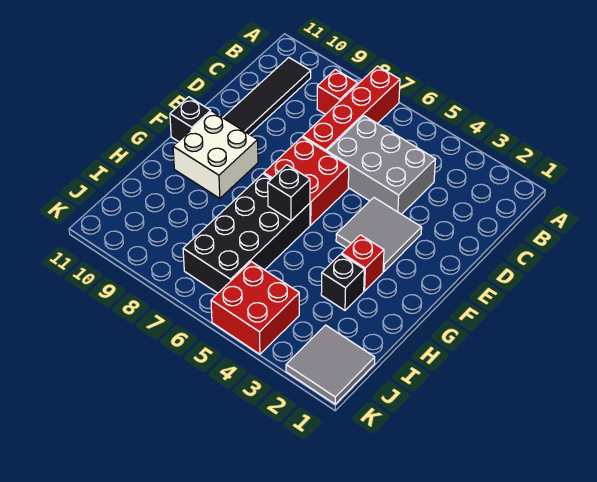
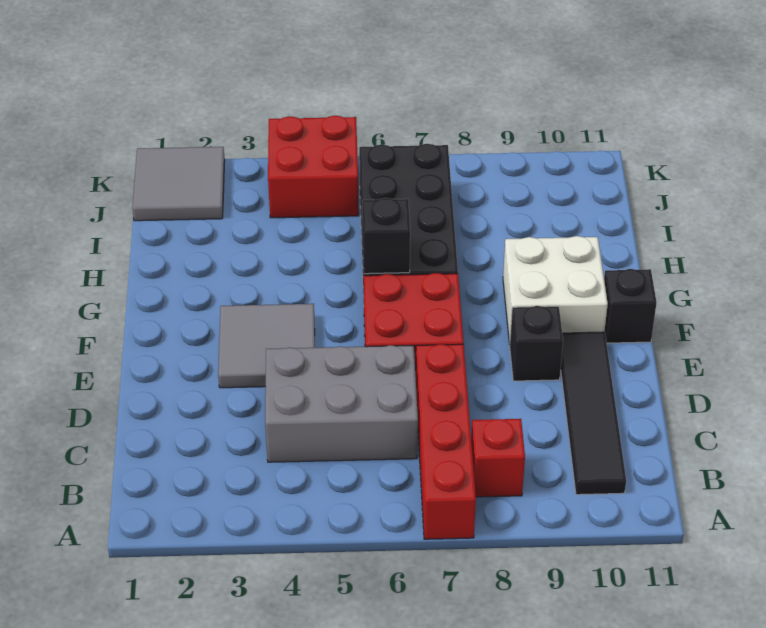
red 1x1 brick [342,235,384,291] -> none
black 1x1 brick [321,254,364,310] -> black 1x1 brick moved to [510,306,563,381]

